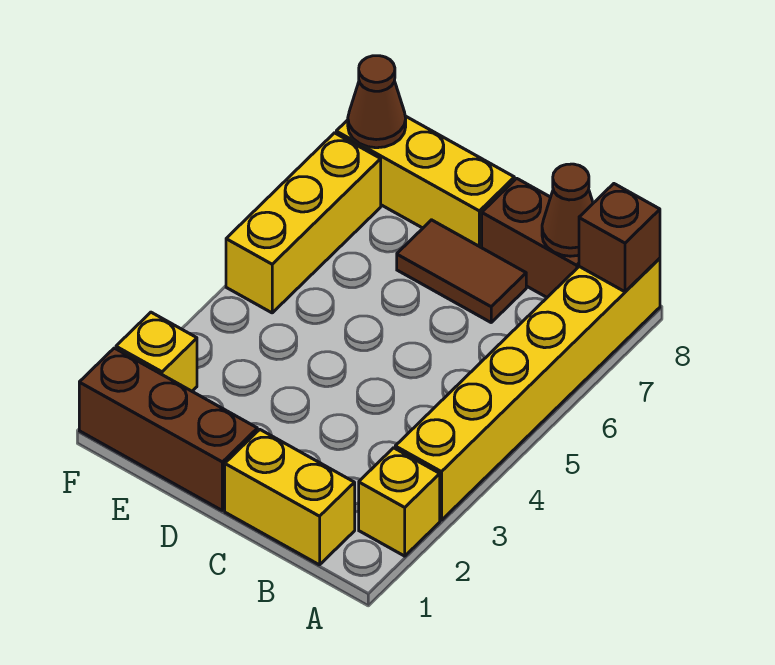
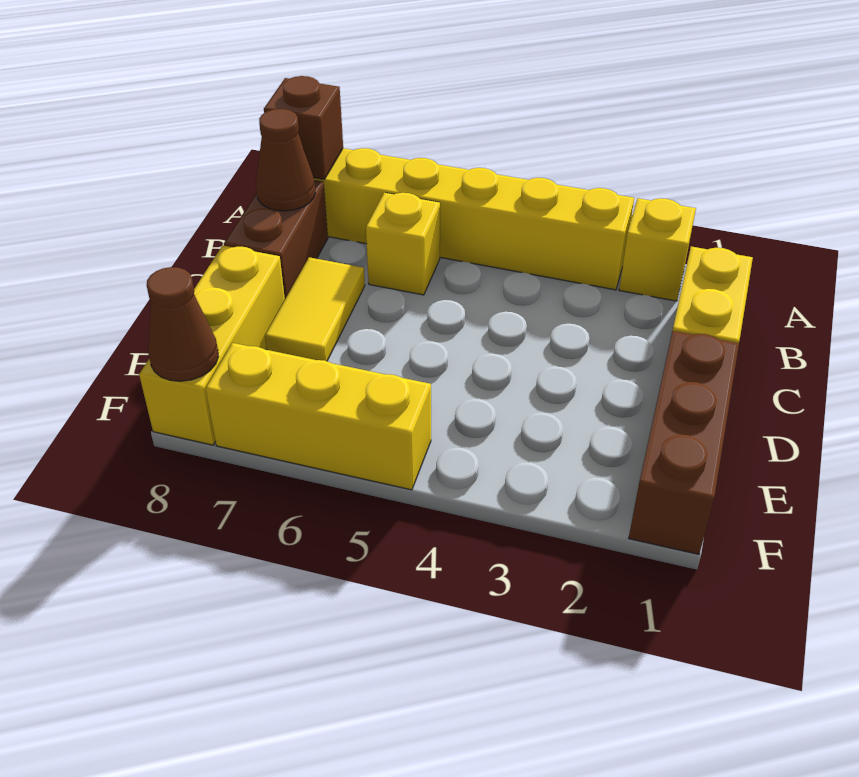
brown 1x2 tile [397,220,526,322] -> yellow 1x2 tile [265,257,365,361]
yellow 1x1 brick [116,312,197,391] -> yellow 1x1 brick moved to [366,193,440,295]

